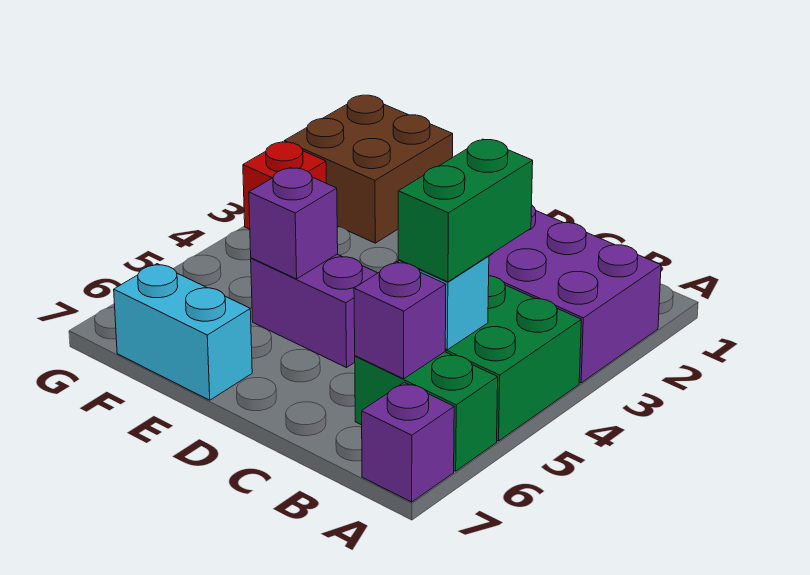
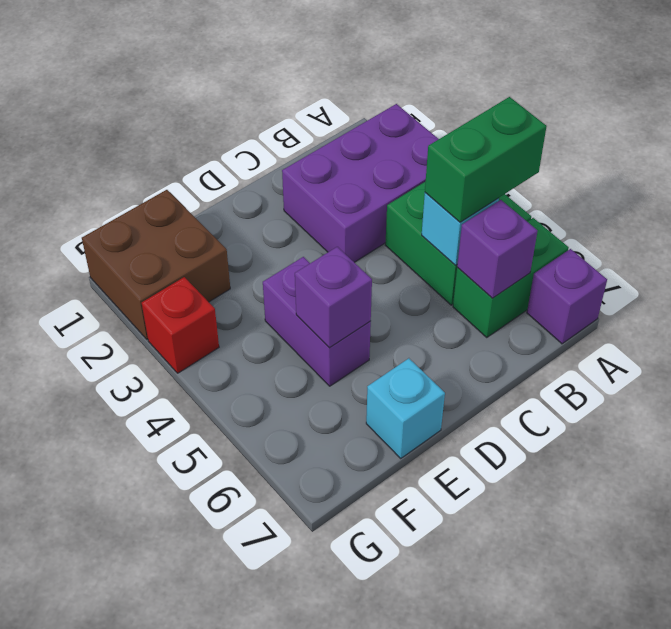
green 1x2 brick [398,139,533,282] -> green 1x2 brick turned to [425,97,547,222]
purple 1x2 brick [251,254,377,368] -> purple 1x2 brick turned to [263,257,371,386]
cyan 1x2 brick [114,264,252,400] -> cyan 1x1 brick [366,358,445,458]

